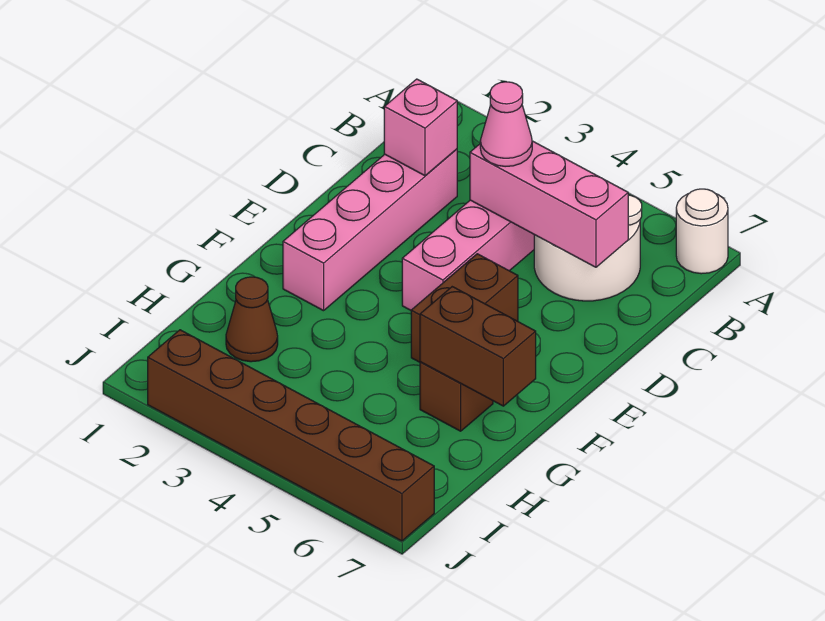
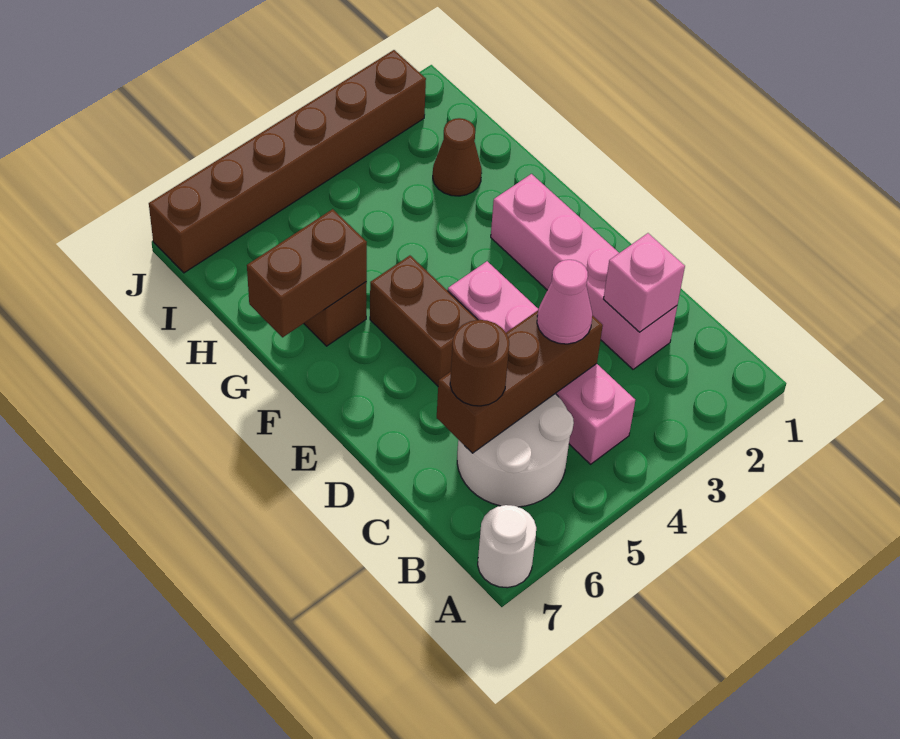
pink 1x3 brick [470,141,628,267] -> brown 1x3 brick [437,311,603,453]
none -> brown 1x1 round brick [450,320,509,406]

